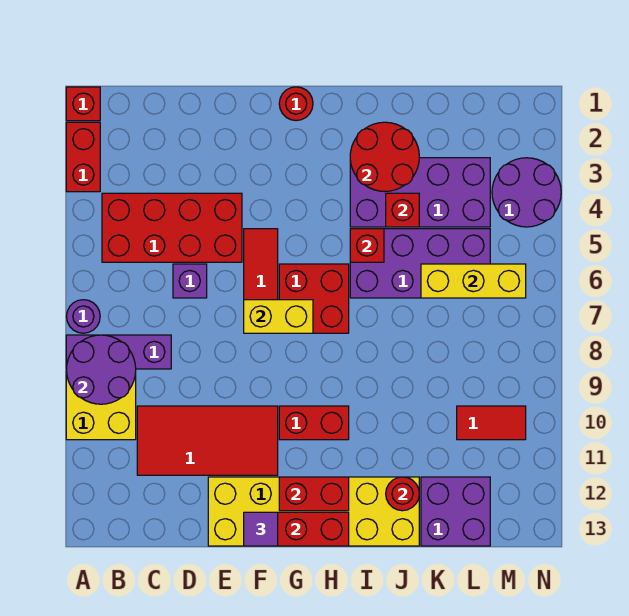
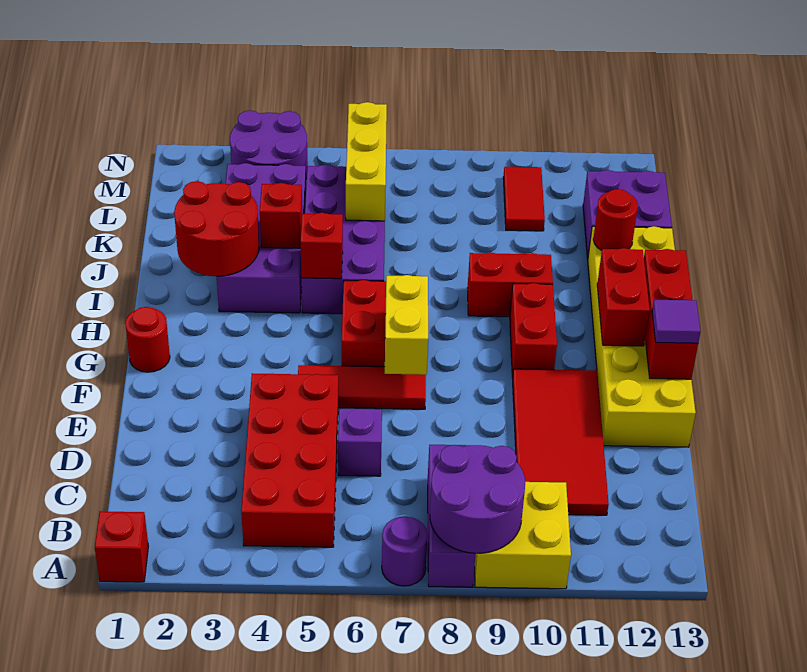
red 1x2 brick [66,122,100,192] -> red 1x2 brick moved to [468,252,553,317]

